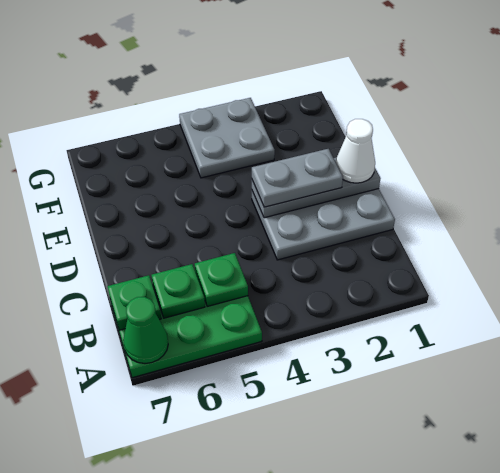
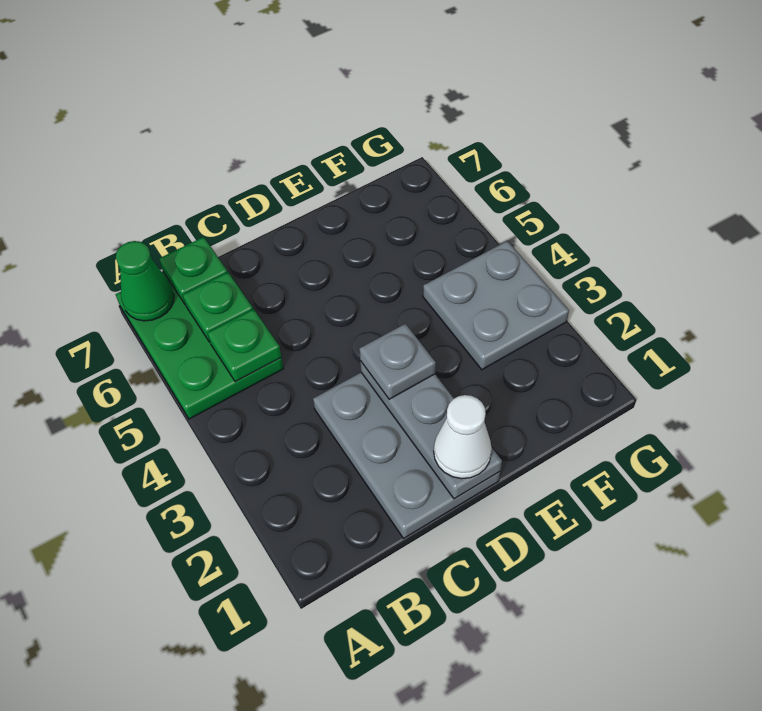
grey 1x2 plate [251,149,343,207] -> grey 1x1 plate [359,324,436,399]

